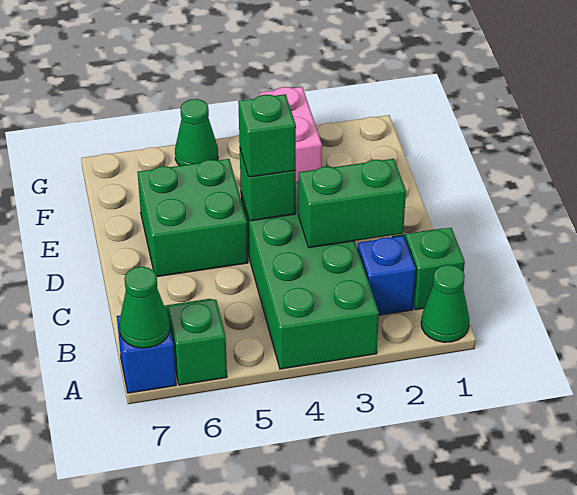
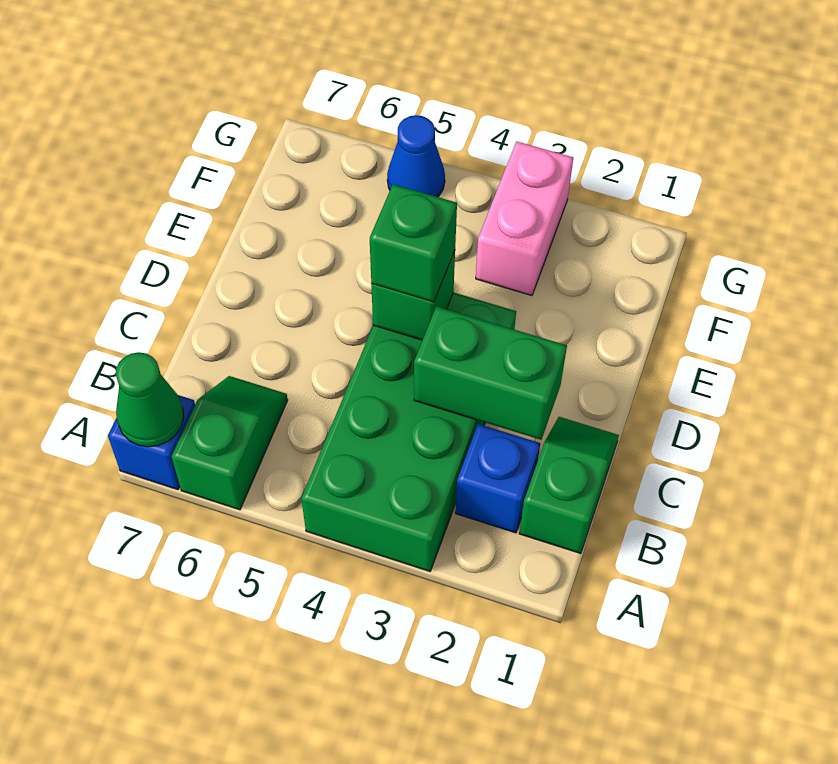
green 1x1 cone [421,265,469,342] -> none
green 2x2 brick [138,159,248,277] -> none
green 1x1 cone [175,99,218,166] -> blue 1x1 cone [387,115,445,197]

